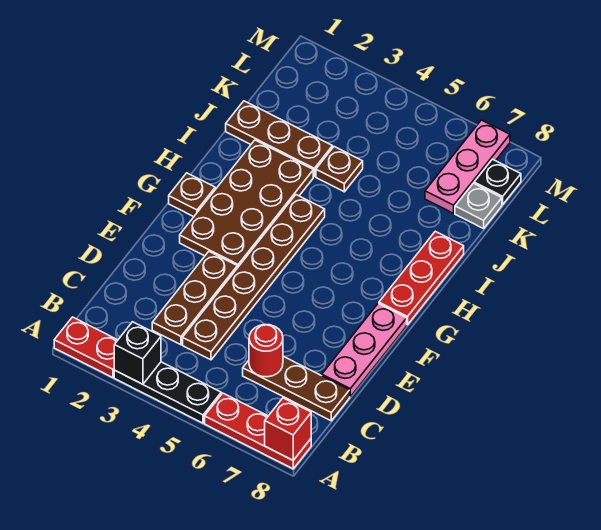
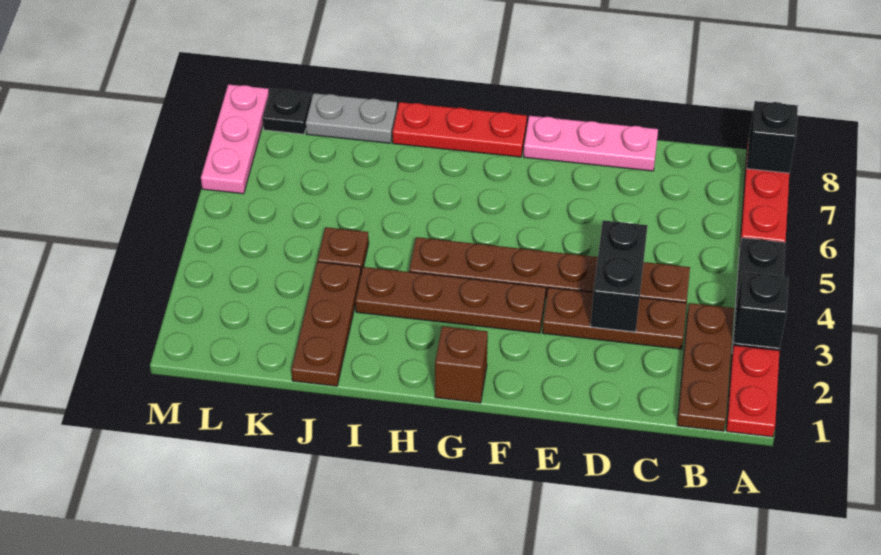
red 1x1 brick [265,398,311,460] -> black 1x1 brick [747,101,798,173]
brown 1x3 plate [243,356,350,421] -> brown 1x3 plate moved to [677,303,734,431]
red 1x1 round brick [249,324,283,377] -> none
none -> black 1x2 brick [591,220,648,332]
brown 2x4 plate [180,140,313,268] -> brown 1x4 plate [355,267,546,333]
brown 1x1 plate [169,173,215,217] -> brown 1x1 brick [435,326,488,403]
pink 1x3 plate [425,120,510,213] -> pink 1x3 plate turned to [201,84,269,194]
grey 1x1 plate [455,183,502,229] -> grey 1x2 plate [306,93,397,143]

